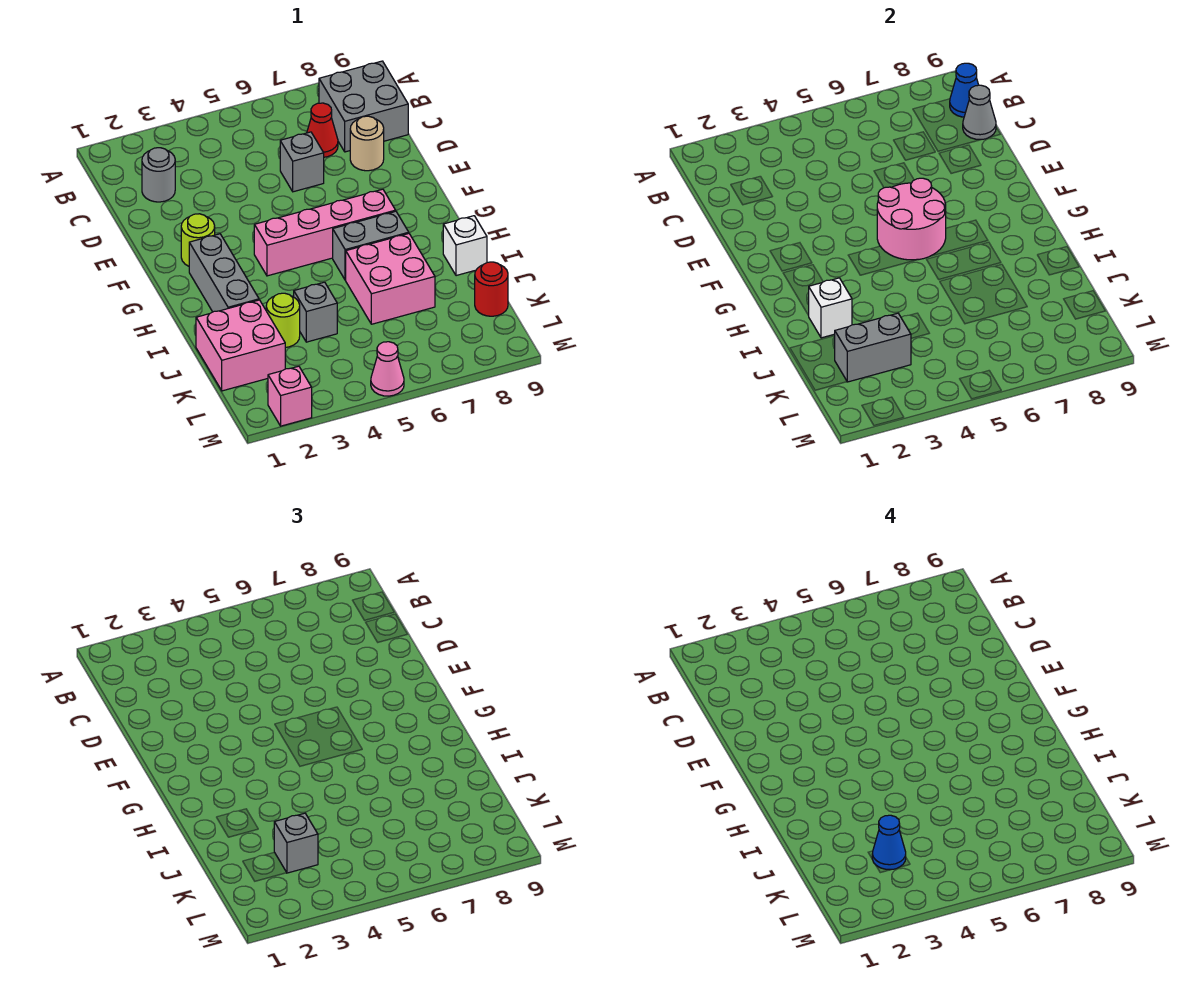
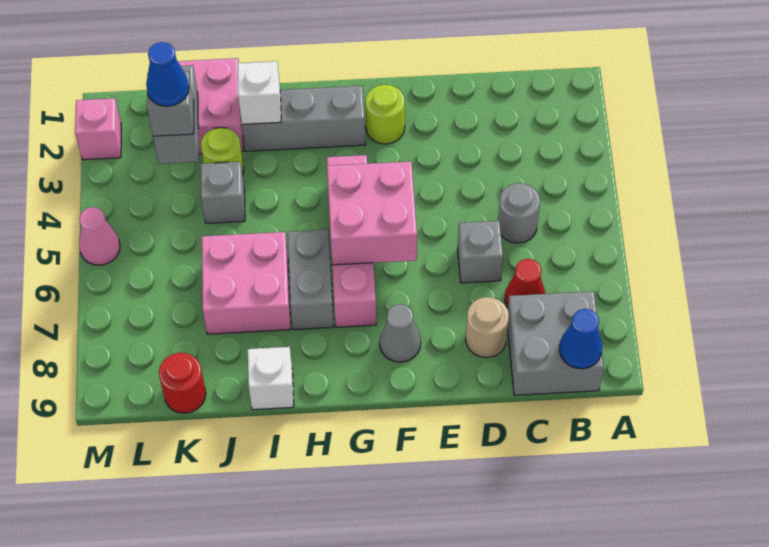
grey 1x1 round brick [142,148,175,202] -> grey 1x1 round brick moved to [498,183,540,243]
grey 1x1 cone [963,85,996,139] -> grey 1x1 cone moved to [380,304,421,362]
pink 2x2 round brick [877,178,946,260] -> pink 2x2 brick [327,161,417,265]

